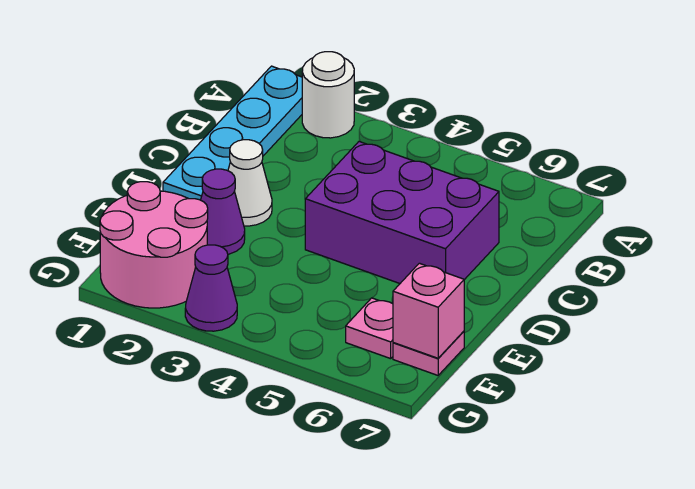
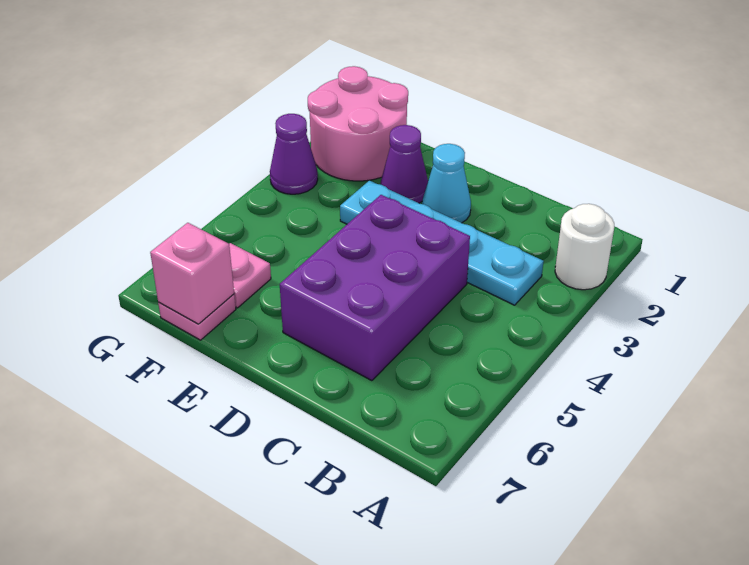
cyan 1x4 plate [163,66,302,200] -> cyan 1x4 plate moved to [340,180,544,305]
white 1x1 cone [228,140,272,226] -> cyan 1x1 cone [422,144,471,223]

